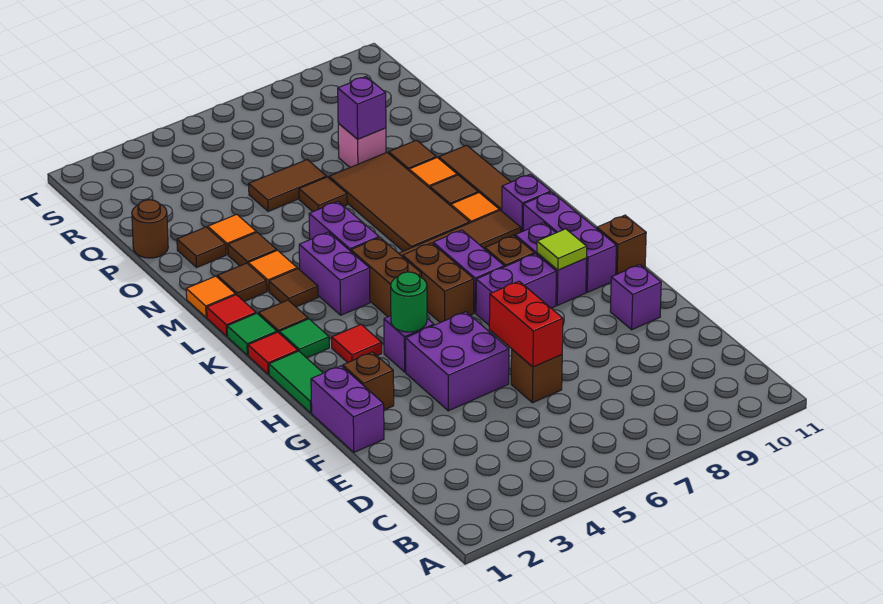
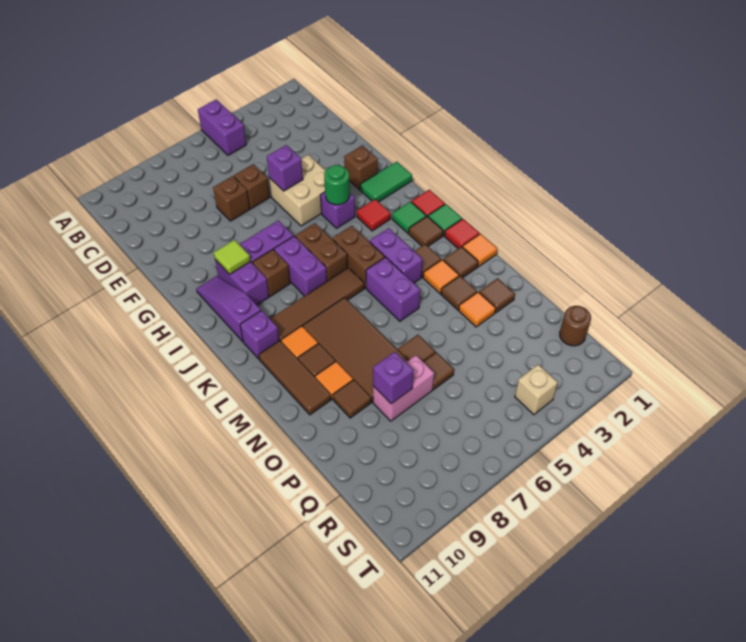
red 1x2 brick [489,281,563,367] -> none
purple 1x2 brick [311,366,384,452] -> purple 1x2 brick moved to [198,99,246,155]
purple 2x2 brick [405,312,509,411] -> tan 2x2 brick [269,155,326,226]
purple 1x1 brick [610,265,661,330] -> purple 1x1 brick moved to [267,145,303,191]
green 1x2 tile [269,351,323,413] -> green 1x2 tile turned to [360,162,412,202]
purple 1x3 brick [523,192,616,292] -> purple 1x3 slope [196,276,261,341]
brown 1x1 brick [597,215,646,275] -> brown 1x1 brick moved to [213,176,250,221]
brown 1x1 round brick [132,200,168,258] -> brown 1x1 round brick moved to [560,306,591,346]
brown 1x2 tile [249,160,327,211] -> brown 1x1 tile [423,352,454,389]
pink 1x1 brick [338,123,386,167] -> pink 1x2 brick [373,355,434,421]
none -> tan 1x1 brick [515,364,558,415]

